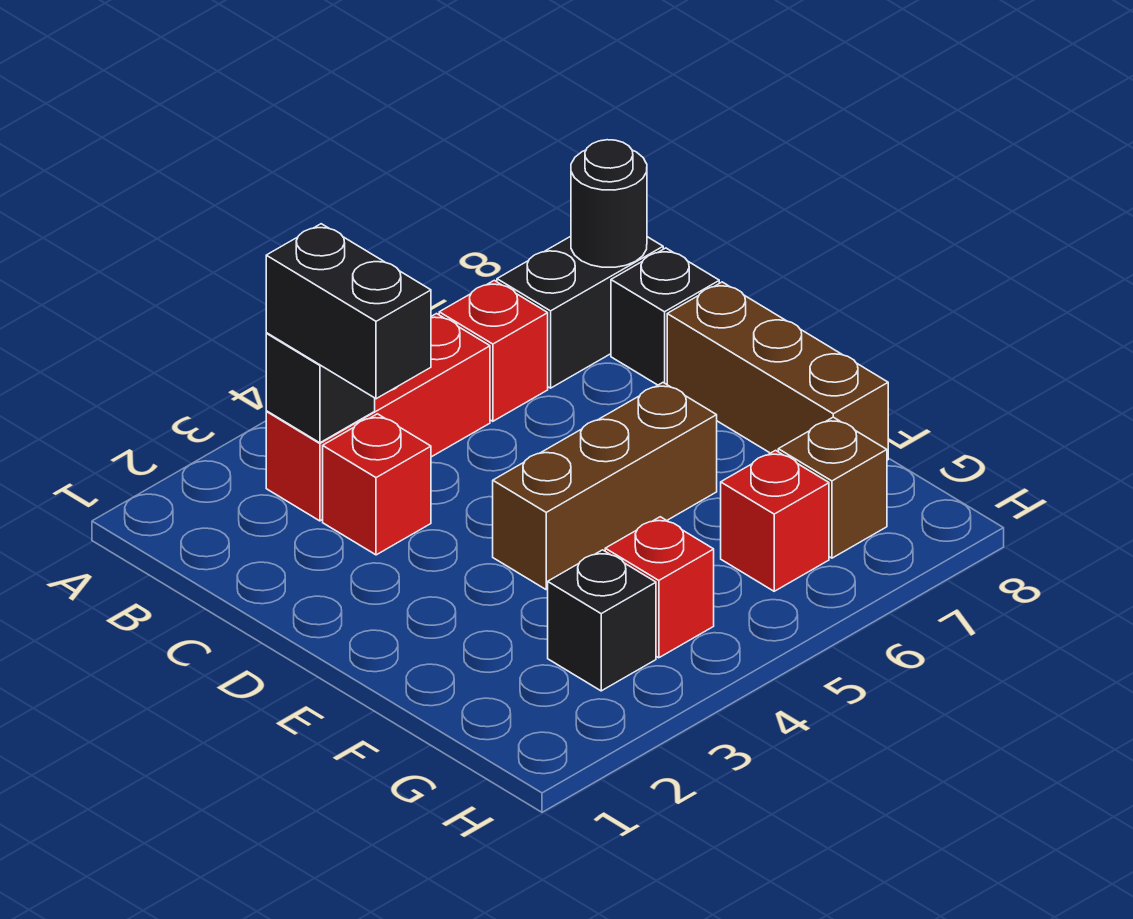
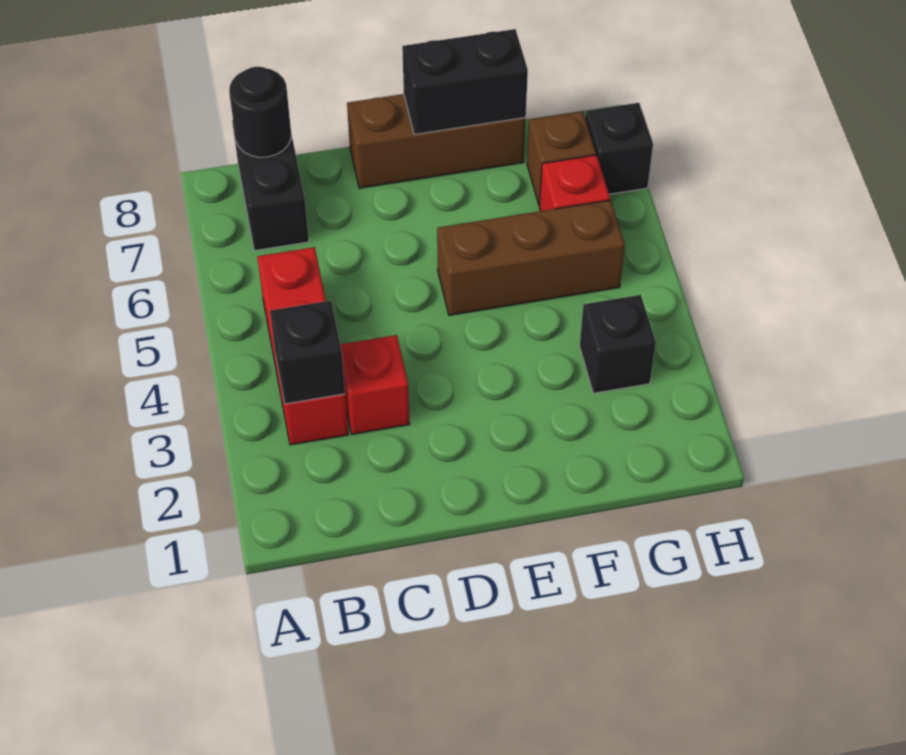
black 1x2 brick [266,224,431,399] -> black 1x2 brick moved to [402,29,528,134]
red 1x1 brick [439,280,548,421] -> none
black 1x1 brick [611,248,719,385] -> black 1x1 brick moved to [585,103,653,194]
brown 1x3 brick [493,383,717,590] -> brown 1x3 brick turned to [437,200,625,315]
red 1x1 brick [605,517,714,658] -> none

